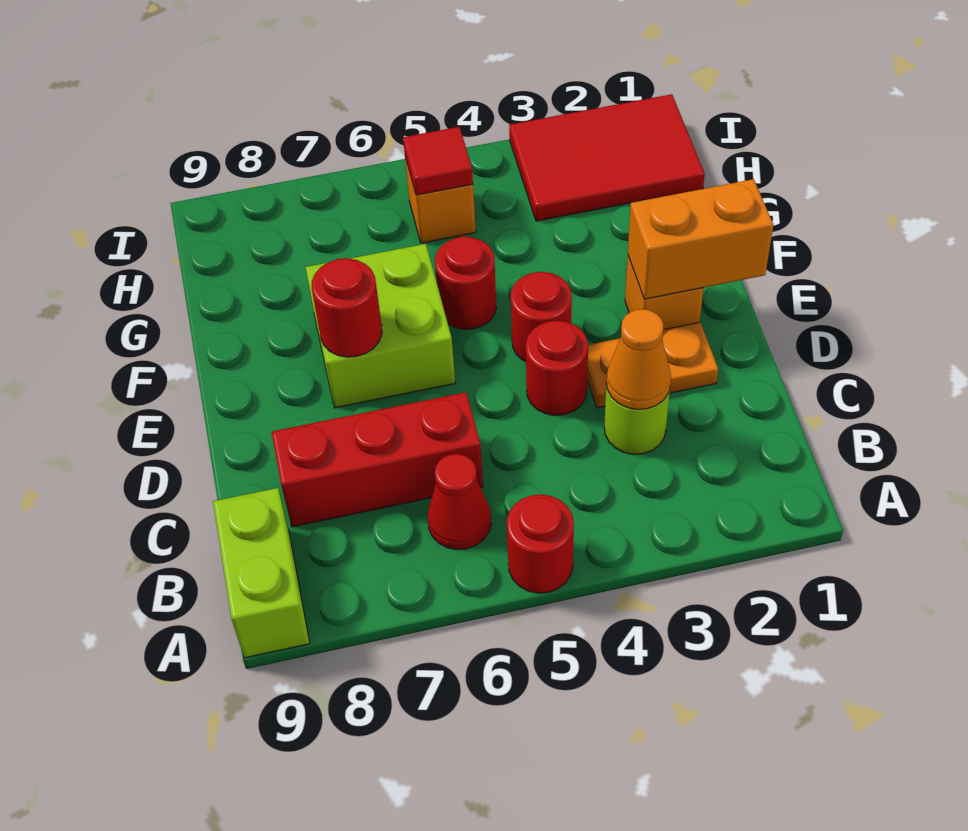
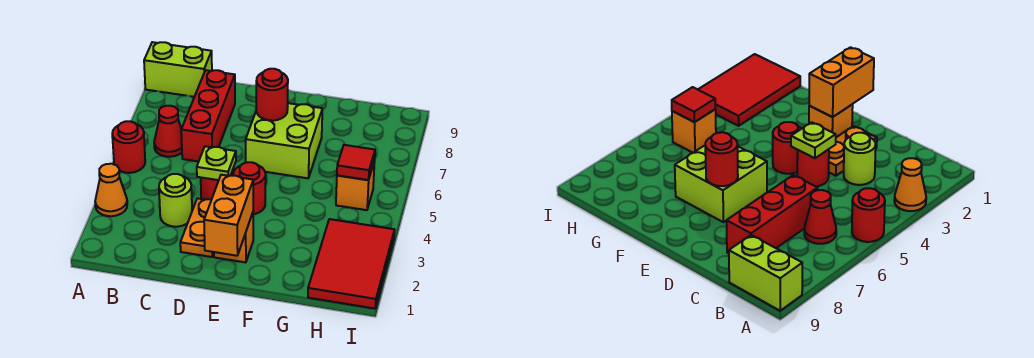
orange 1x1 cone [606,309,671,409] -> orange 1x1 cone moved to [95,164,127,216]
none -> lime 1x1 plate [197,146,236,180]
red 1x1 round brick [435,237,496,330] -> none

